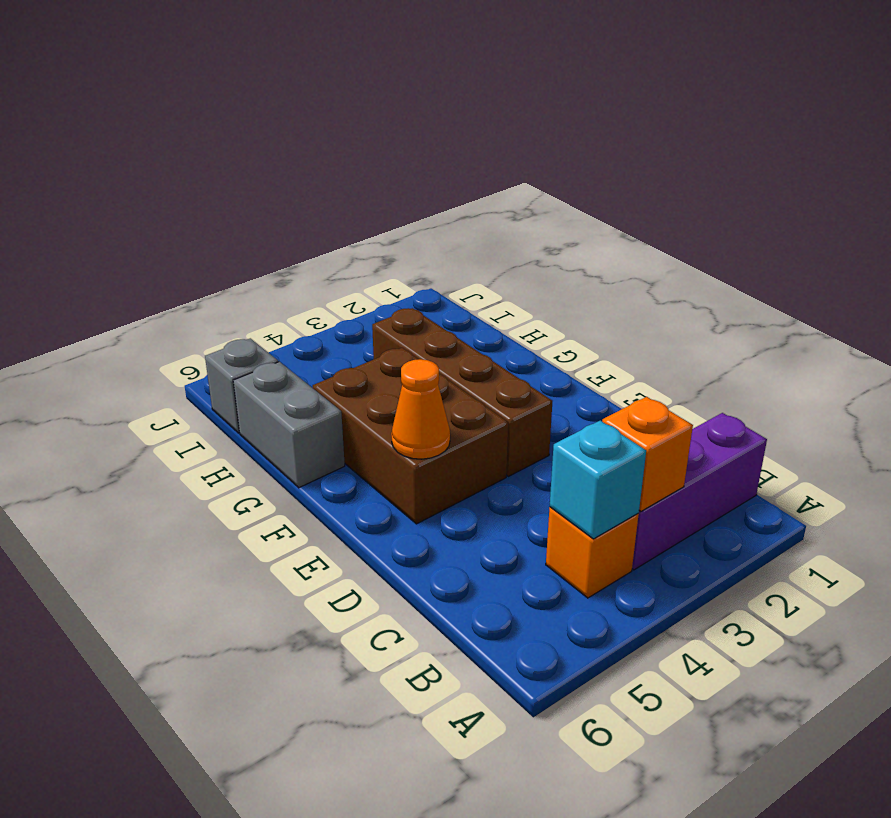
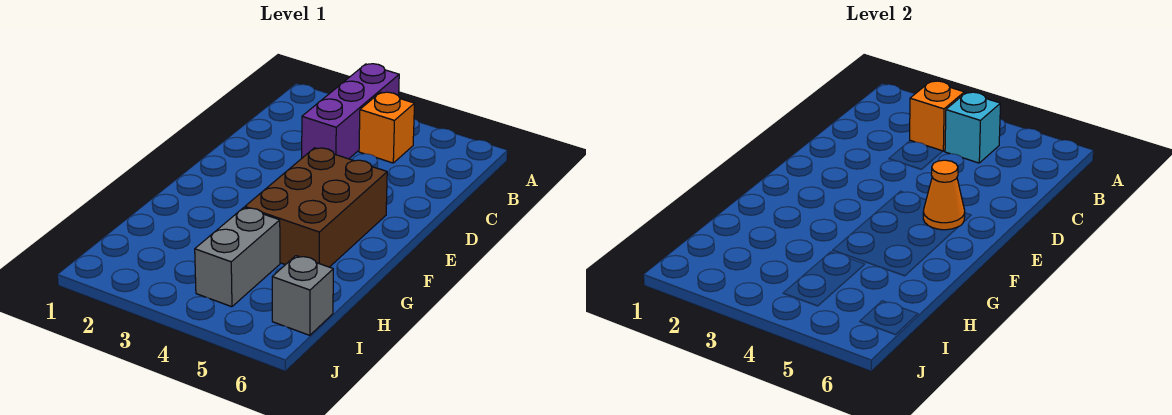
purple 1x3 brick [632,413,767,570] -> purple 1x3 brick turned to [302,64,399,159]
brown 1x4 brick [372,308,552,476] -> none
grey 1x2 brick [233,362,345,488] -> grey 1x2 brick moved to [195,208,280,307]

